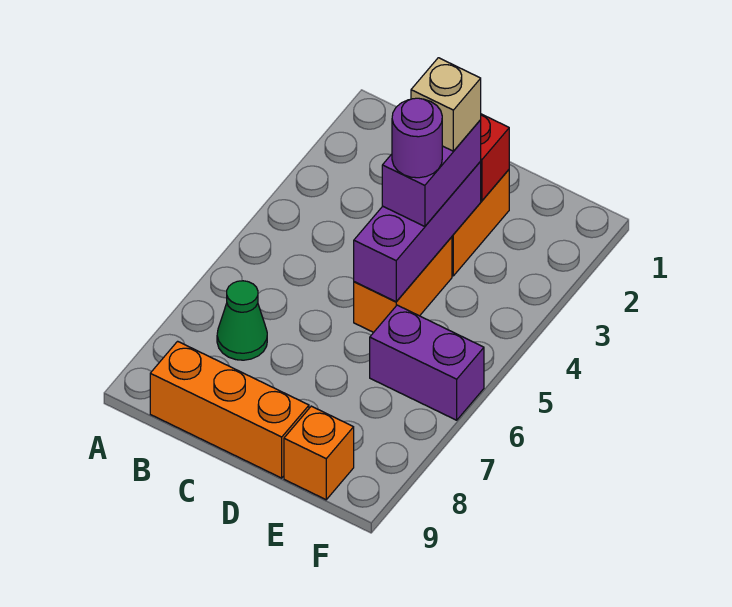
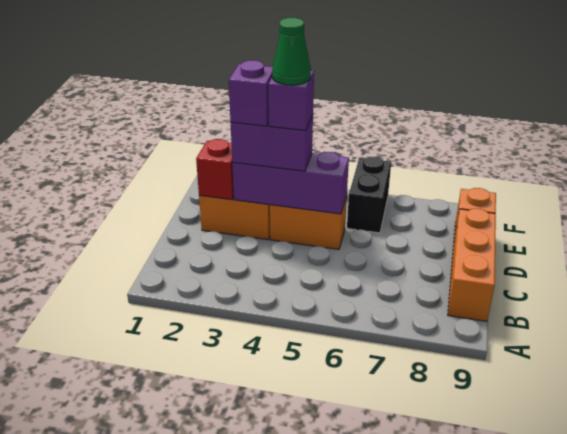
green 1x1 cone [217,281,267,360] -> green 1x1 cone moved to [272,18,311,85]
tan 1x1 brick [411,58,481,151] -> purple 1x1 brick [229,60,273,126]
purple 1x1 round brick [392,98,442,178] -> purple 1x1 brick [268,71,314,131]
purple 1x2 brick [370,305,484,420] -> black 1x2 brick [347,157,391,233]

